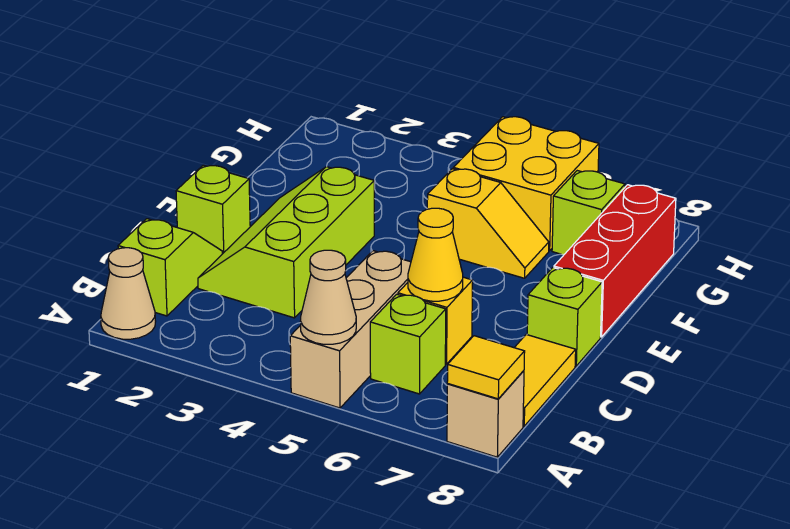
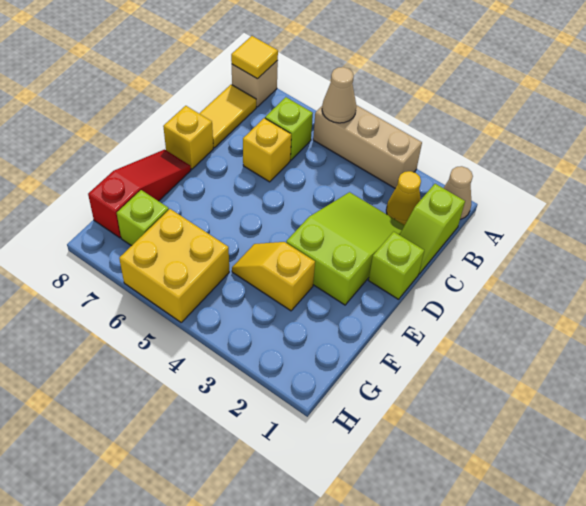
tan 1x3 brick [290,251,411,408] -> tan 1x3 brick turned to [313,105,422,188]
lime 2x3 slope [198,167,374,318] -> lime 2x3 slope turned to [286,192,405,305]
yellow 1x1 cone [408,208,463,301] -> yellow 1x1 cone moved to [386,171,421,225]
lime 1x1 brick [527,268,602,366] -> yellow 1x1 brick [163,106,213,169]
red 1x3 brick [554,185,676,337] -> red 1x3 slope [88,149,191,238]
yellow 1x2 slope [427,169,549,278] -> yellow 1x2 slope moved to [232,242,315,311]

